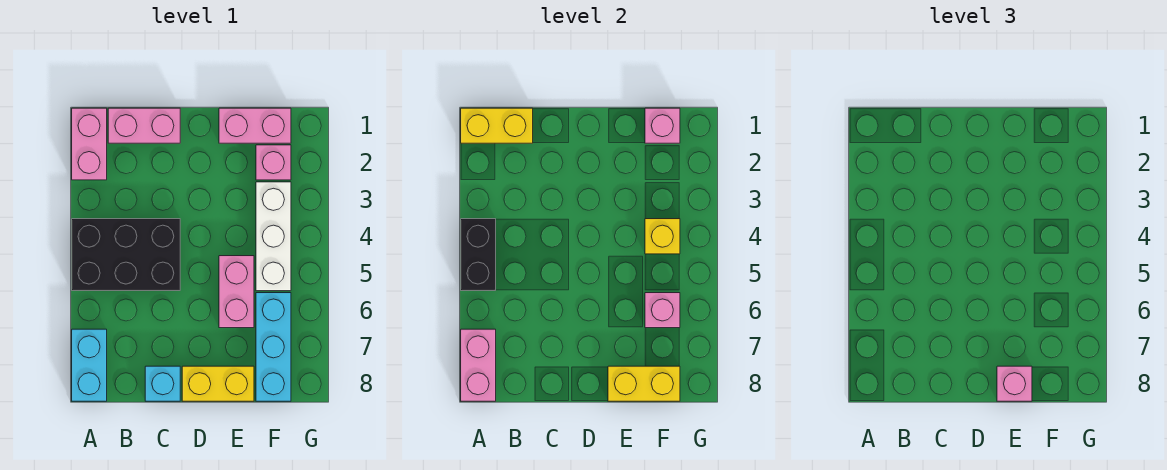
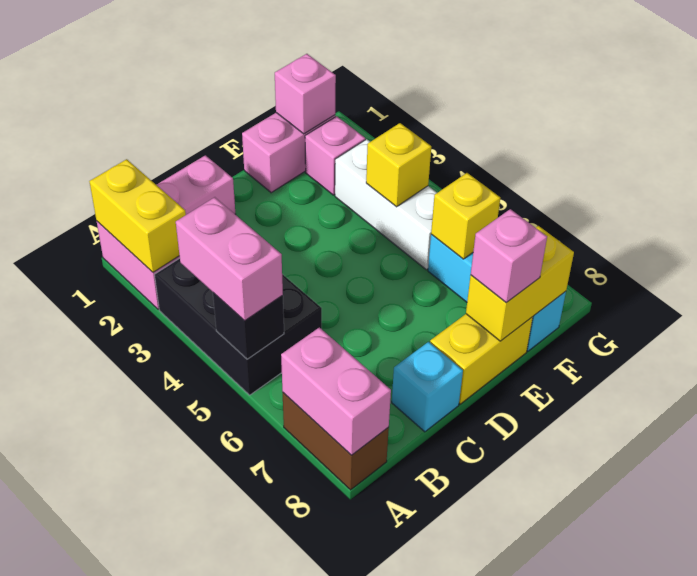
yellow 1x2 brick [461,108,533,143] -> yellow 1x2 brick turned to [89,159,186,272]
black 2x3 brick [72,219,180,291] -> black 2x3 brick turned to [155,258,322,395]
black 1x2 brick [461,219,496,291] -> black 1x1 brick [213,293,284,359]
cyan 1x2 brick [72,329,107,401] -> brown 1x2 brick [283,393,389,490]
pink 1x2 brick [219,256,254,328] -> pink 1x2 brick moved to [176,197,283,321]
pink 1x1 brick [645,293,680,328] -> yellow 1x1 brick [431,173,500,259]

